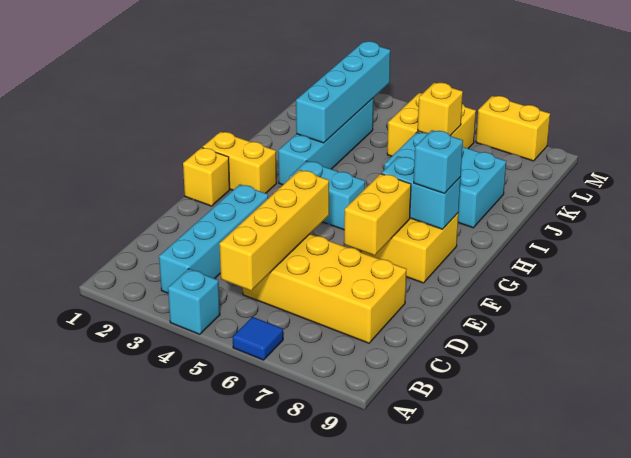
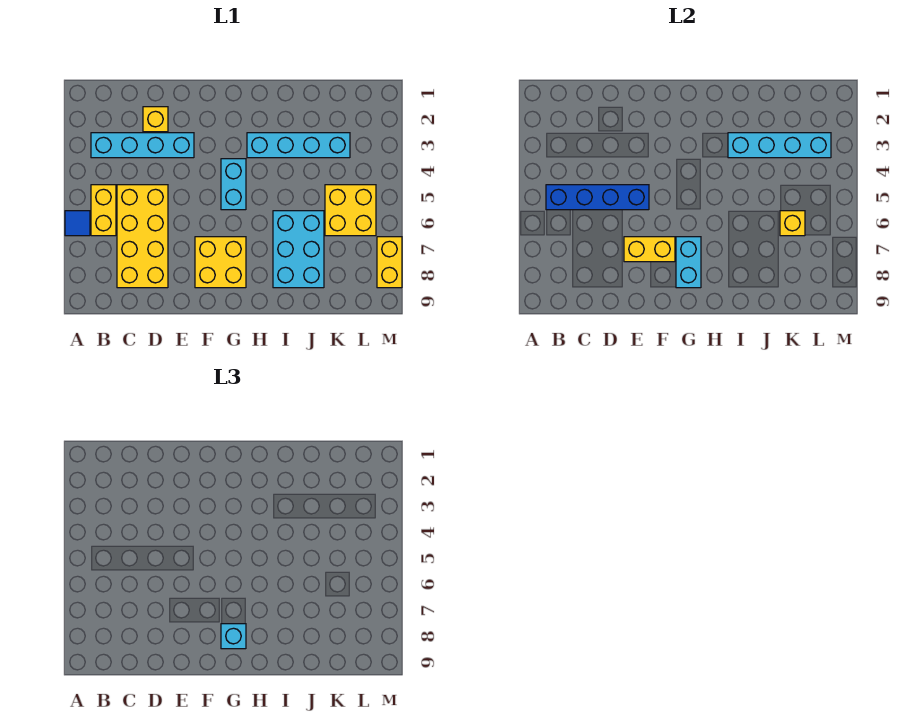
cyan 1x1 brick [168,269,220,334] -> none
yellow 1x4 brick [219,170,329,291] -> blue 1x4 brick [546,185,649,210]
yellow 1x1 brick [183,148,230,206] -> yellow 1x1 brick moved to [143,107,168,132]
yellow 1x2 brick [202,132,277,193] -> yellow 1x2 brick moved to [91,185,116,236]

